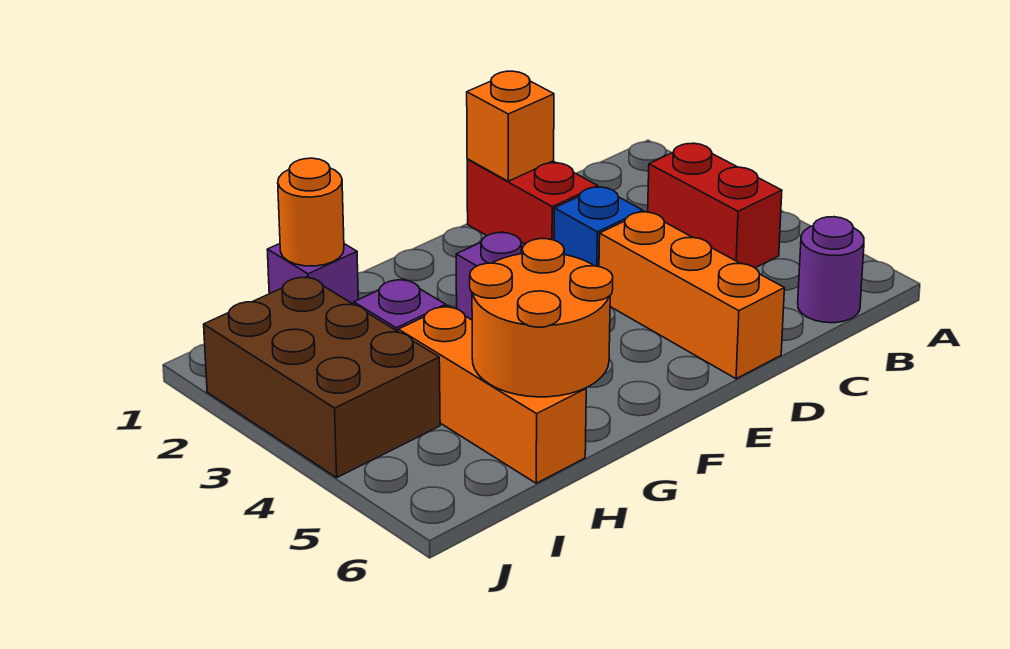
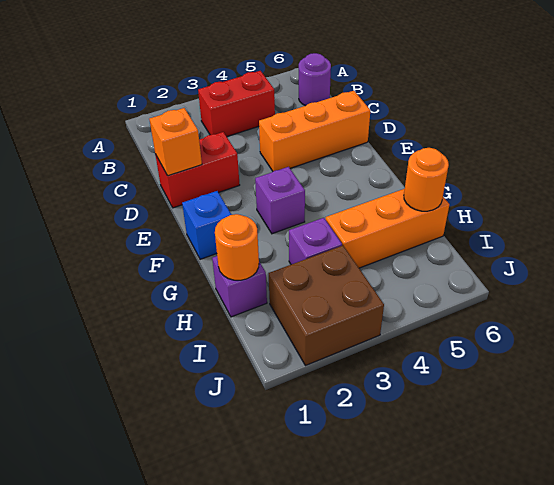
blue 1x1 brick [554,187,643,267] -> blue 1x1 brick moved to [182,191,231,259]
orange 2x2 round brick [470,239,613,397] -> orange 1x1 round brick [404,148,449,211]
brown 2x3 brick [204,276,440,478] -> brown 2x2 brick [269,246,384,366]

